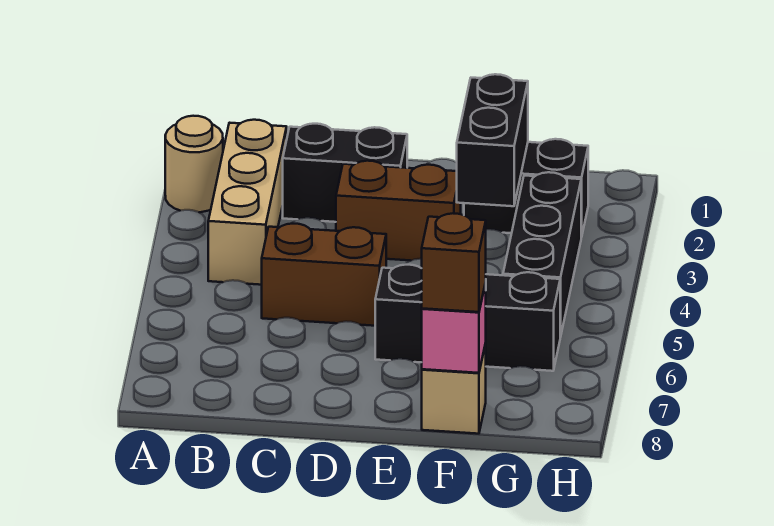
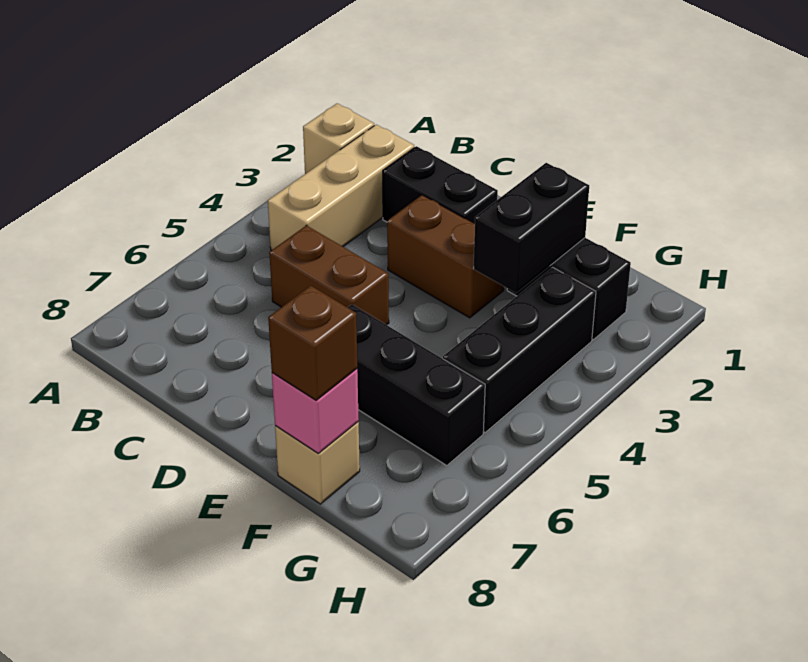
tan 1x1 round brick [165,116,223,212] -> tan 1x1 brick [303,103,374,174]

